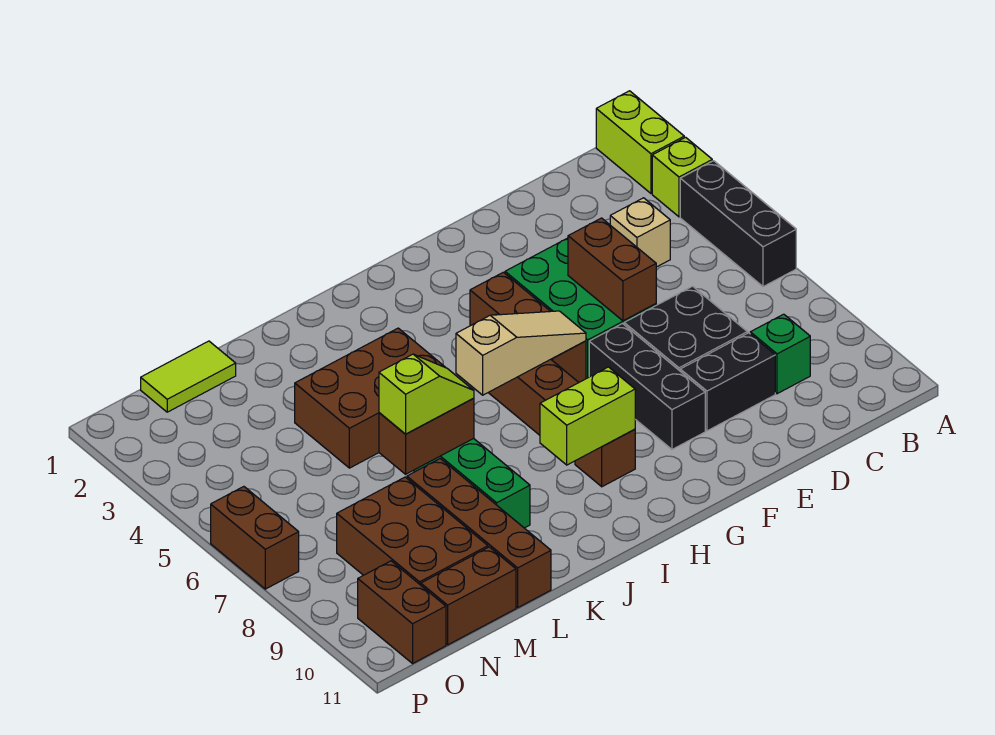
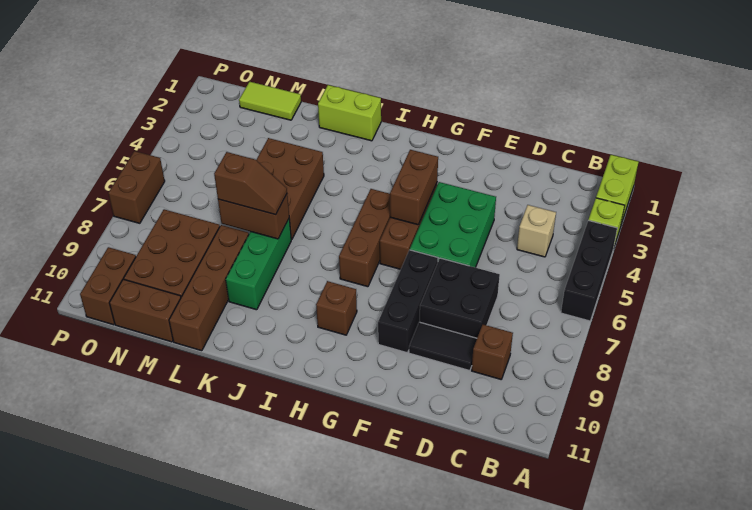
green 1x1 brick [750,314,810,394] -> brown 1x1 brick [472,325,513,379]
black 1x2 brick [680,333,775,431] -> black 1x2 tile [409,322,477,371]
brown 1x2 brick [568,218,656,321] -> brown 1x2 brick moved to [390,150,438,225]
tan 1x3 slope [456,311,586,395] -> none
lime 1x2 brick [540,367,635,465] -> lime 1x2 brick moved to [318,85,381,141]
brown 2x3 brick [295,328,446,468] -> brown 2x3 brick turned to [257,138,324,240]
lime 1x2 slope [379,354,474,434] -> brown 1x2 slope [214,152,287,215]

